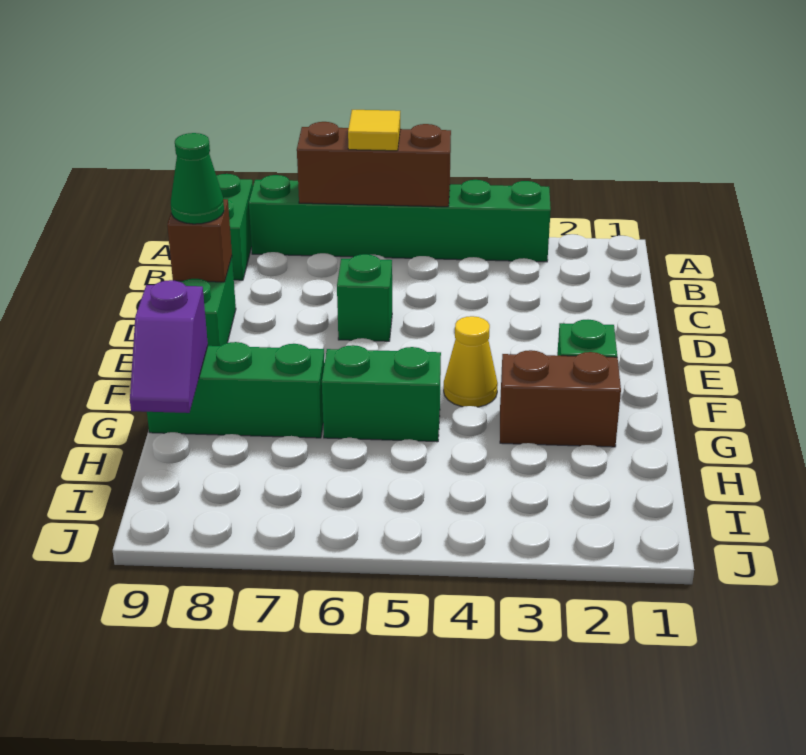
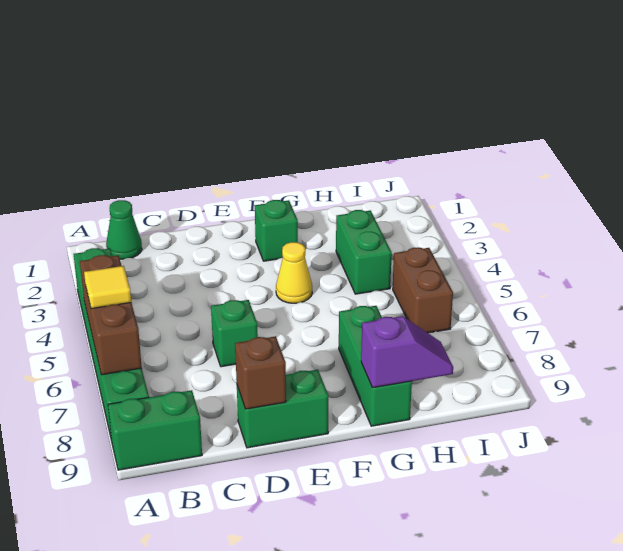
green 1x1 cone [171,133,224,224] -> green 1x1 cone moved to [106,200,142,259]
brown 1x2 brick [500,350,621,447] -> brown 1x2 brick moved to [393,248,453,333]
green 1x2 brick [322,345,441,442] -> green 1x2 brick moved to [336,210,392,294]

